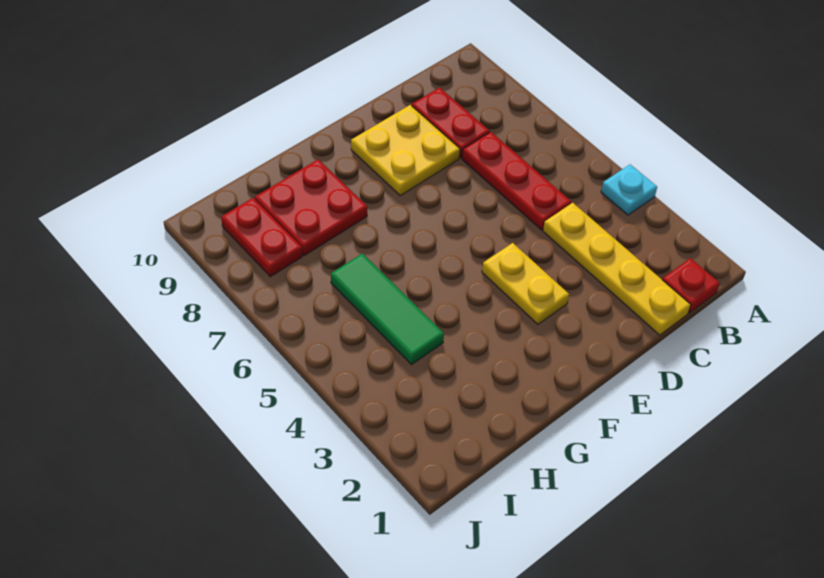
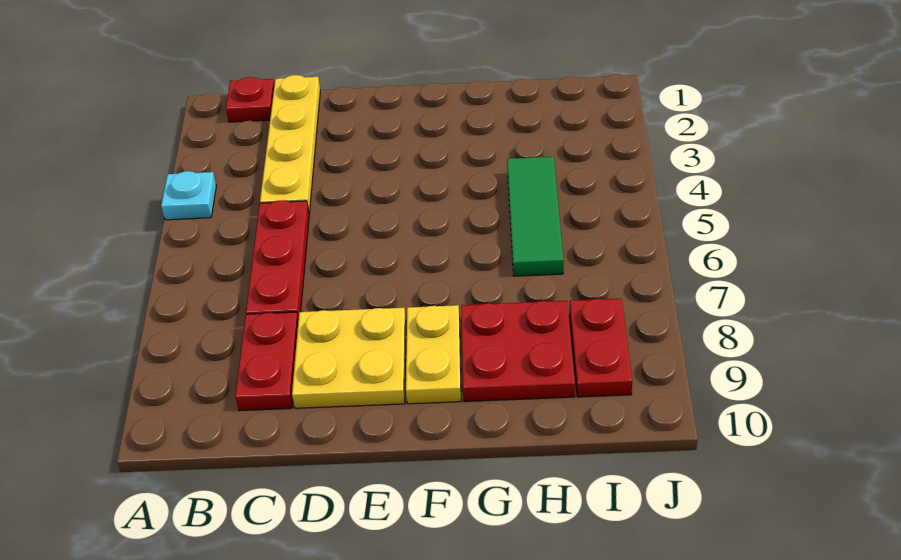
yellow 1x2 plate [482,243,569,324] -> yellow 1x2 plate moved to [406,305,461,404]

